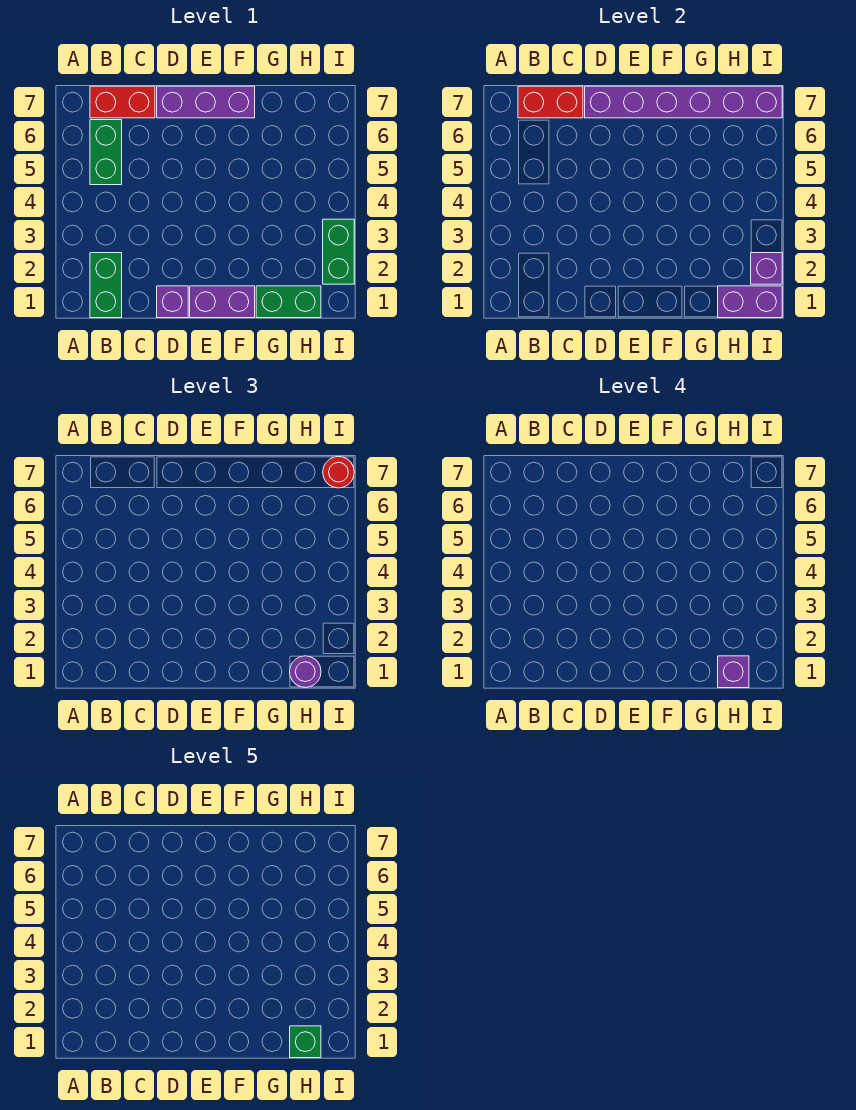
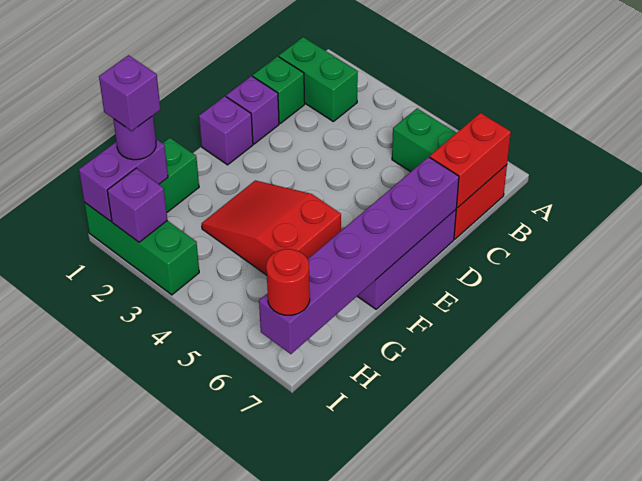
purple 1x2 brick [190,286,255,318] -> purple 1x1 brick [199,96,253,165]
none -> red 2x3 slope [202,180,341,275]
green 1x1 brick [290,1026,321,1058] -> green 1x1 brick moved to [253,56,305,123]
green 1x2 brick [323,219,354,284] -> green 1x3 brick [84,202,199,295]

